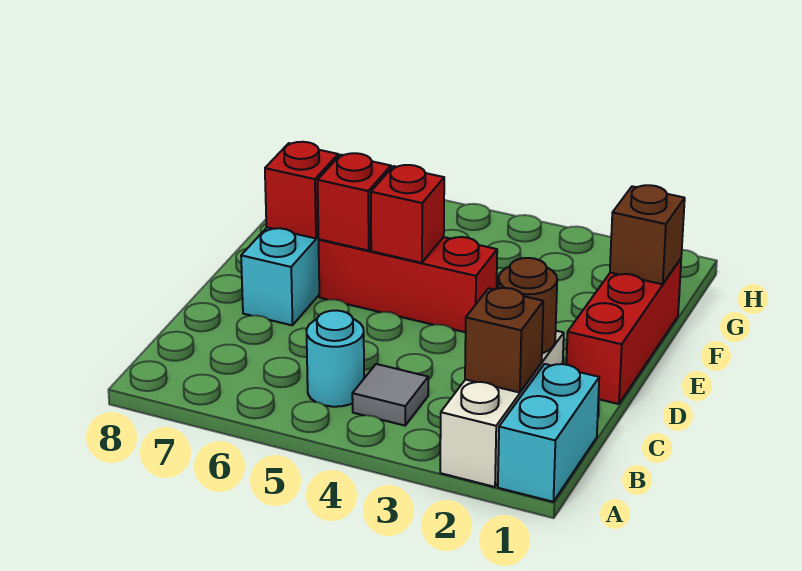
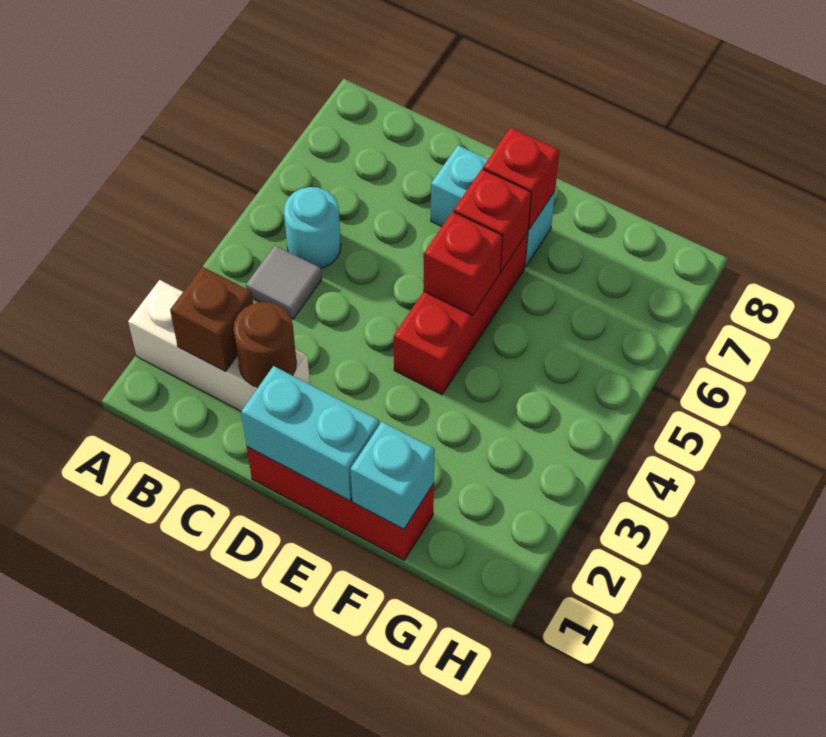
cyan 1x2 brick [498,364,599,502] -> cyan 1x2 brick moved to [241,366,379,501]
brown 1x1 brick [610,185,685,284] -> cyan 1x1 brick [350,422,435,529]

